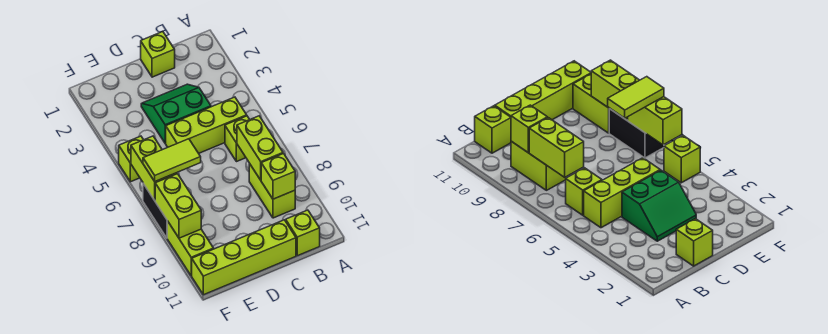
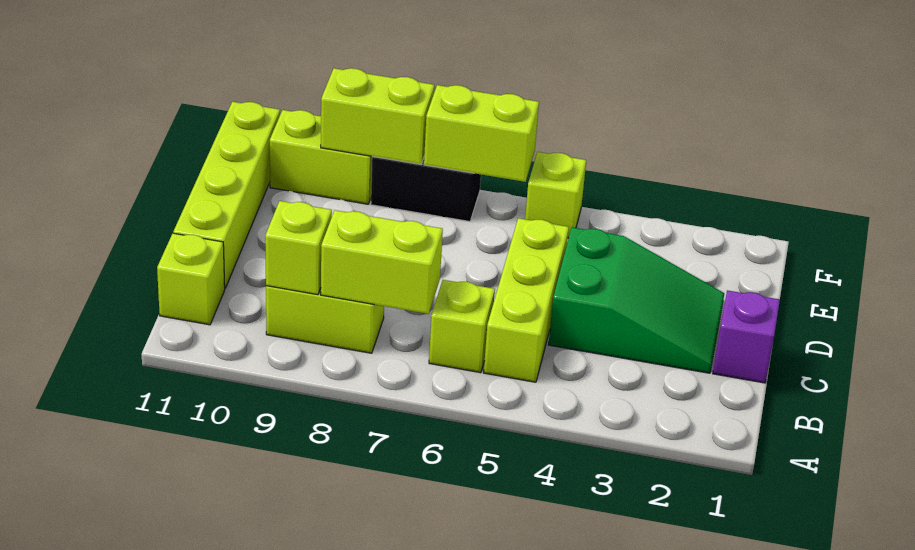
lime 1x1 brick [141,32,175,77] -> purple 1x1 brick [713,290,780,383]
green 2x2 slope [141,84,211,143] -> green 2x3 slope [549,227,724,373]
lime 1x2 tile [143,139,201,181] -> none

